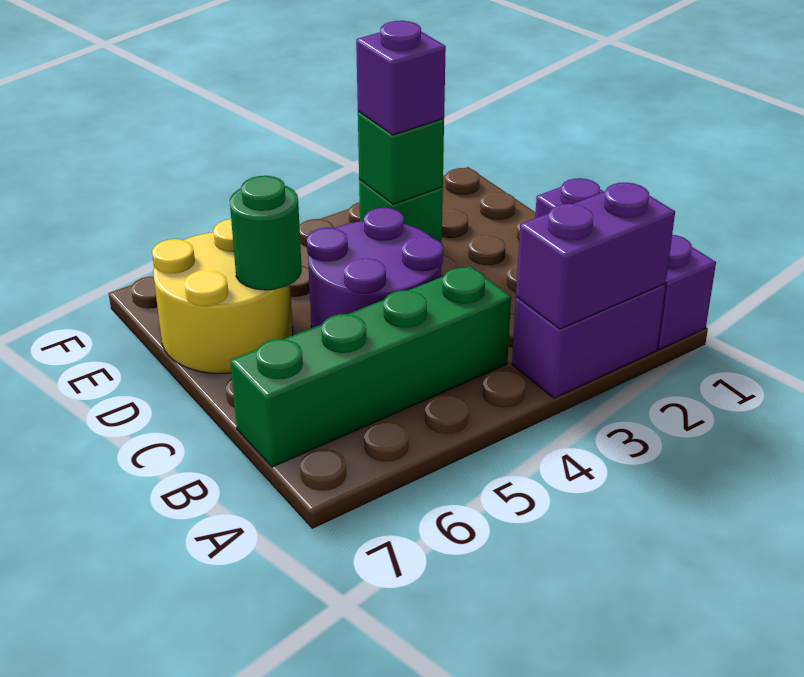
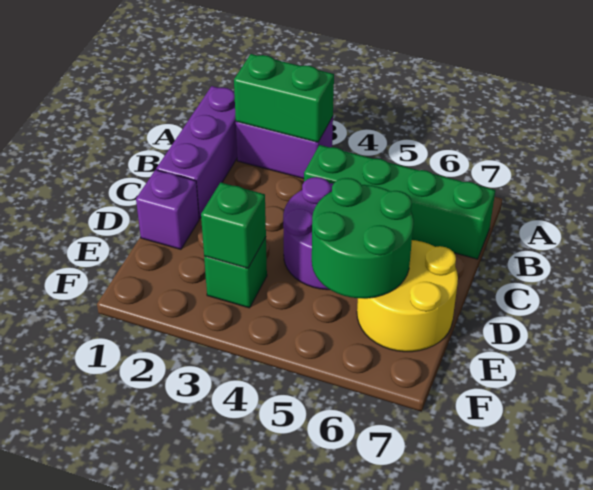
purple 1x2 brick [516,183,675,329] -> green 1x2 brick [234,54,334,142]
green 1x1 round brick [230,176,302,290] -> green 2x2 round brick [312,178,414,298]
purple 1x1 brick [356,21,446,135] -> purple 1x1 brick moved to [136,170,199,249]

